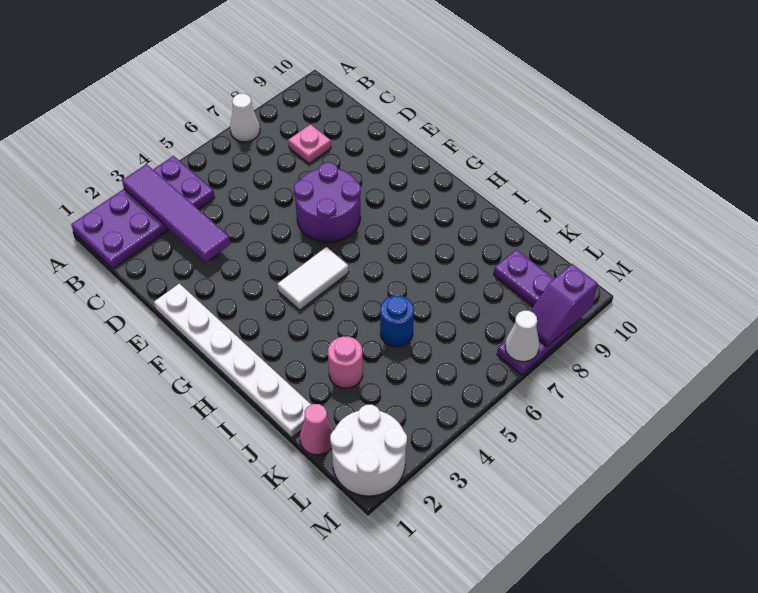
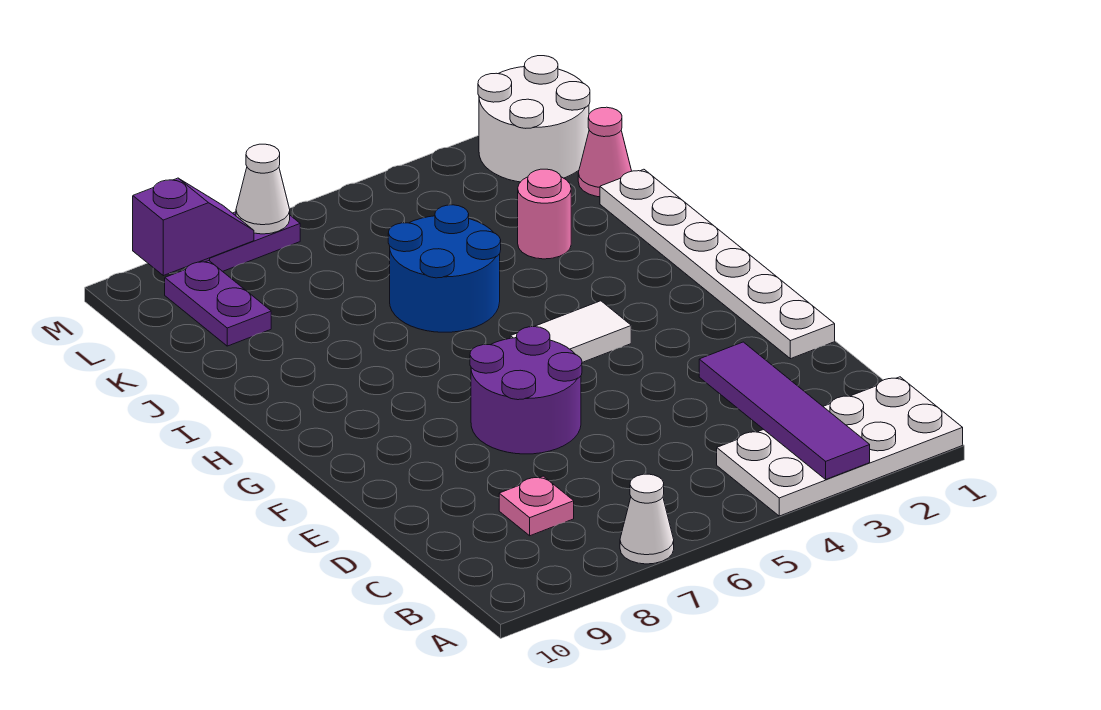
purple 2x4 plate [71,156,215,269] -> white 2x4 plate [717,377,963,516]
blue 1x1 round brick [380,296,414,347] -> blue 2x2 round brick [388,205,501,332]

